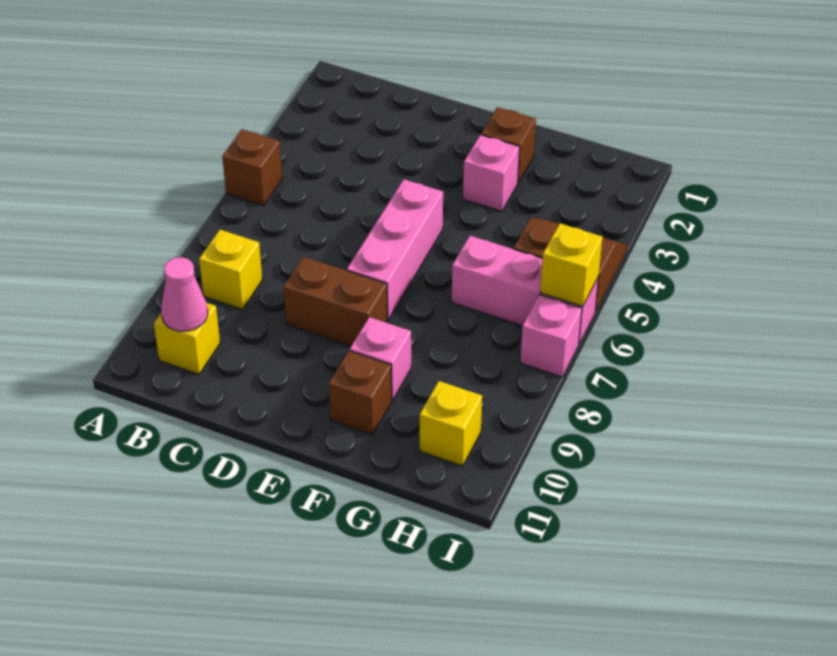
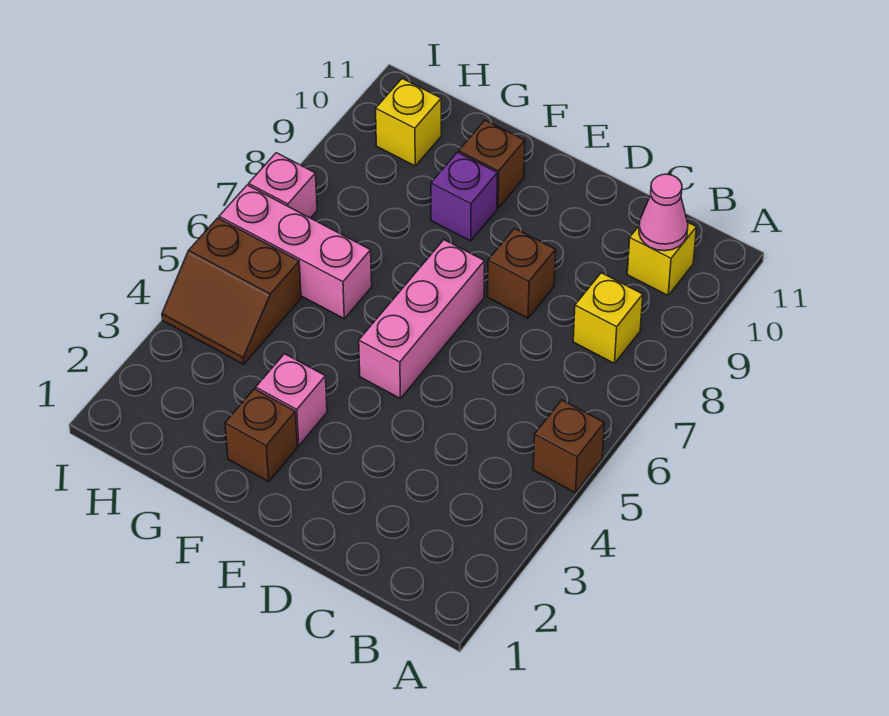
brown 1x2 brick [284,257,388,346] -> brown 1x1 brick [487,228,556,318]
pink 1x1 brick [350,317,411,400] -> purple 1x1 brick [431,152,498,241]
yellow 1x1 brick [540,224,603,306] -> none

